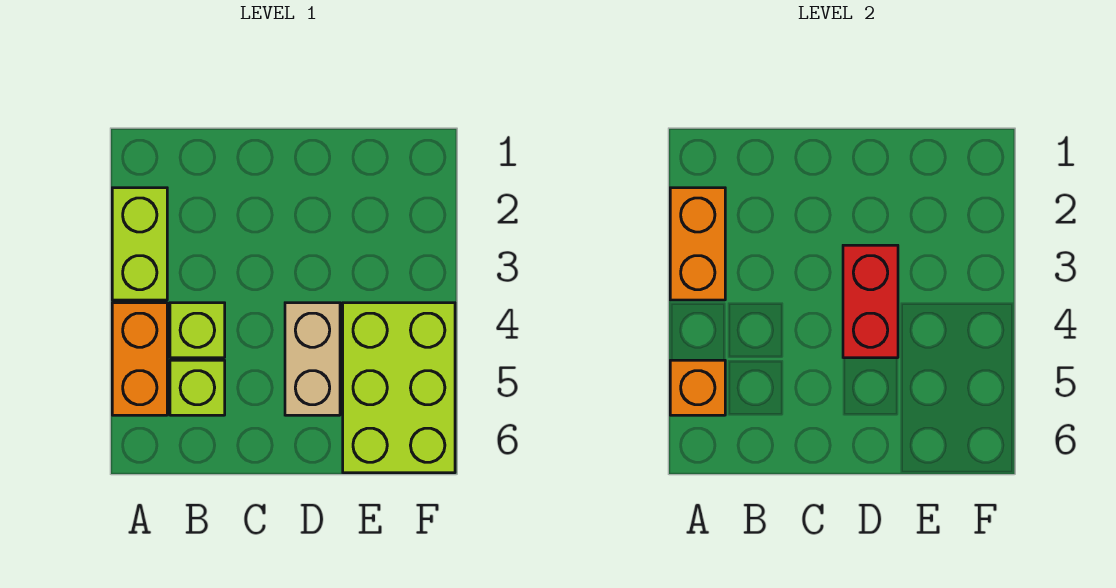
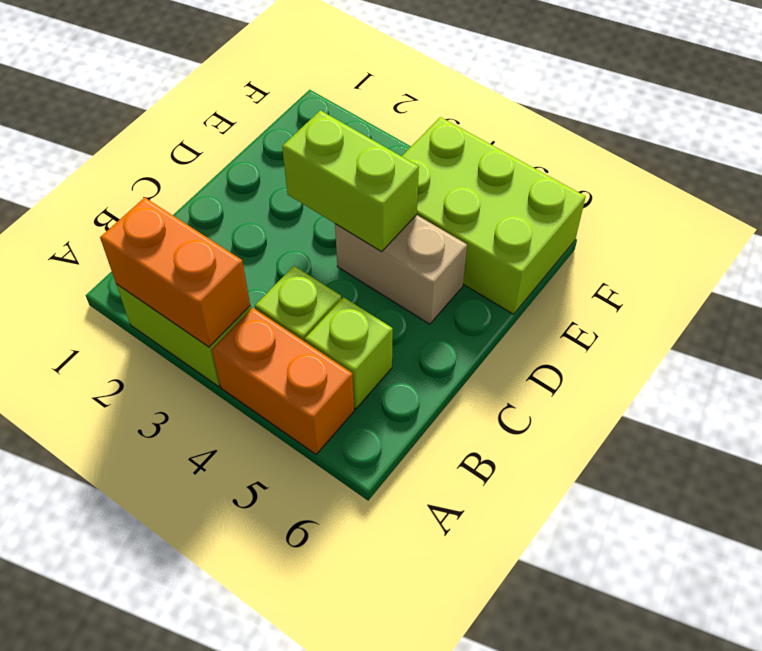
orange 1x1 brick [670,360,725,415] -> none
red 1x2 brick [843,245,898,358] -> lime 1x2 brick [282,110,419,252]

